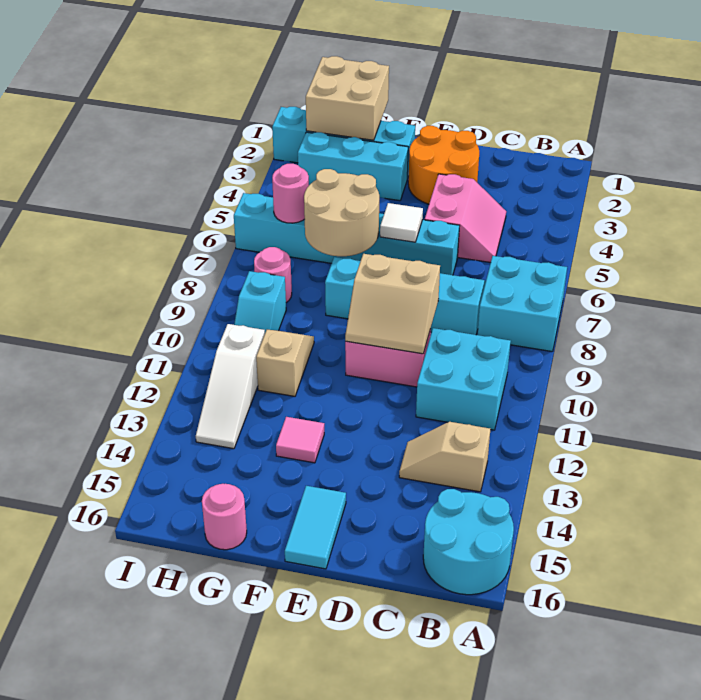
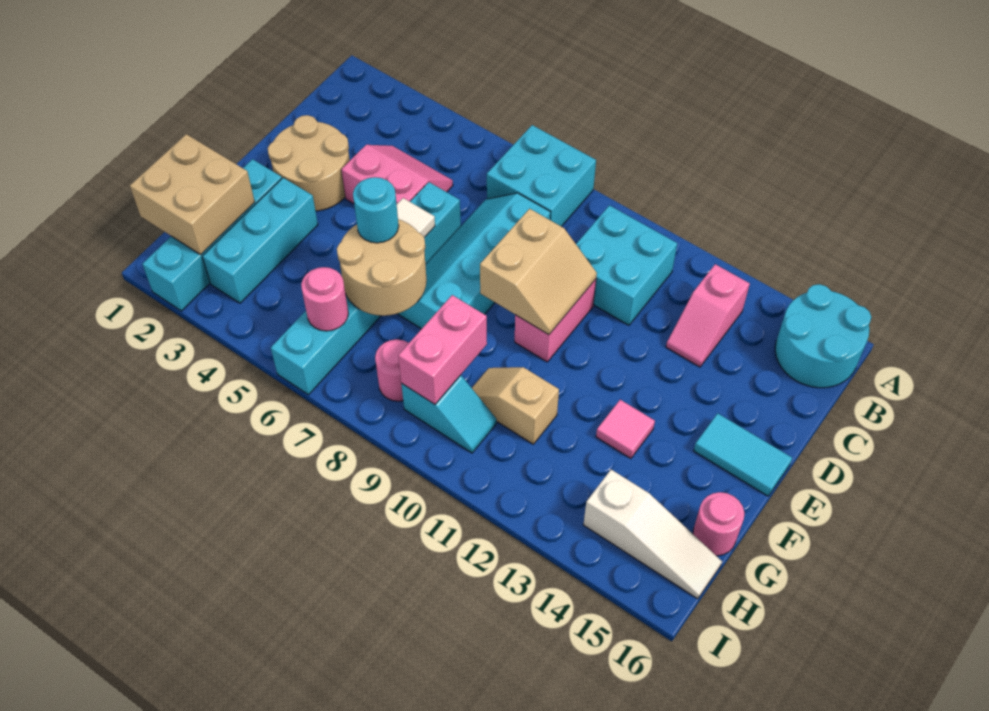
tan 1x2 slope [399,422,490,492] -> pink 1x2 slope [666,264,750,367]
orange 2x2 round brick [408,126,479,204] -> tan 2x2 round brick [268,115,350,211]
none -> cyan 1x1 round brick [353,177,399,243]
none -> pink 1x2 brick [398,295,487,404]
white 1x3 slope [196,324,265,449] -> white 1x3 slope moved to [583,470,722,599]

